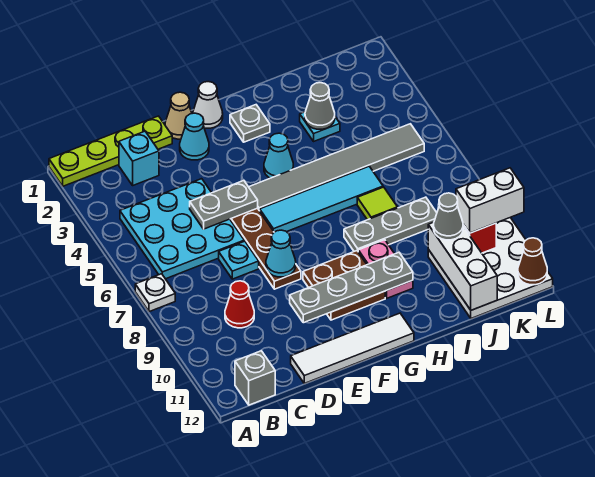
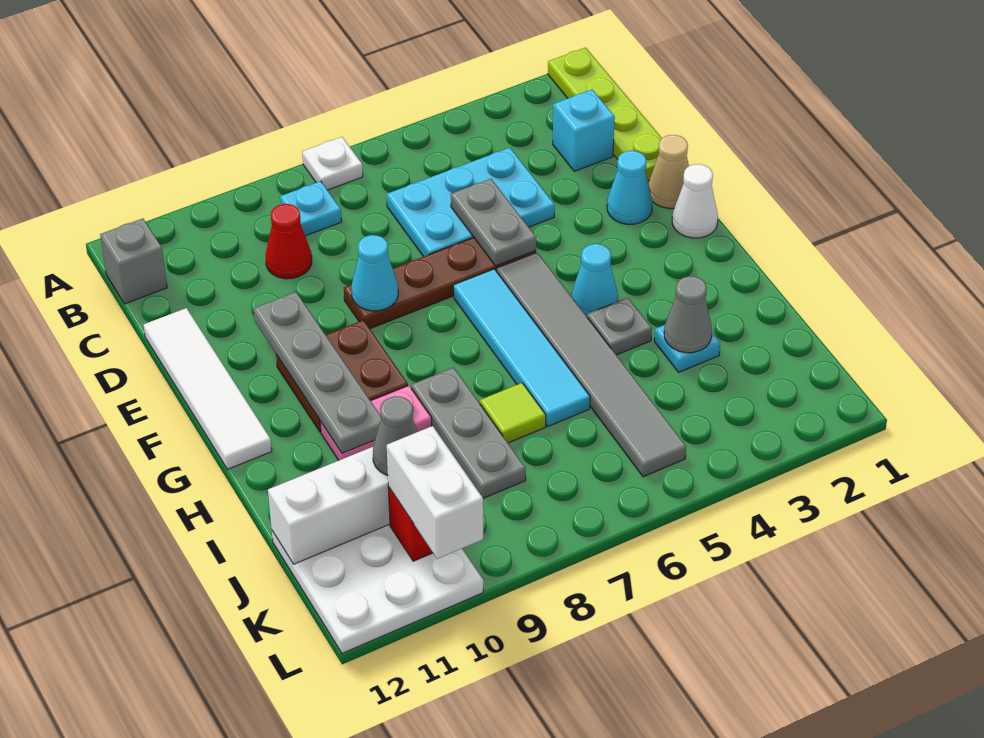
cyan 3x3 plate [120,179,244,279] -> cyan 2x3 plate [387,148,555,257]
cyan 1x1 plate [219,241,259,279] -> cyan 1x1 plate moved to [280,181,342,236]
grey 1x1 plate [230,105,270,142] -> grey 1x1 plate moved to [587,298,652,355]
brown 1x1 cone [518,238,547,285] -> none

